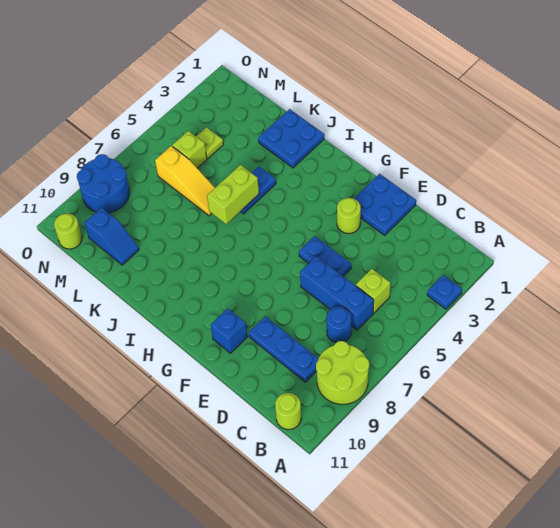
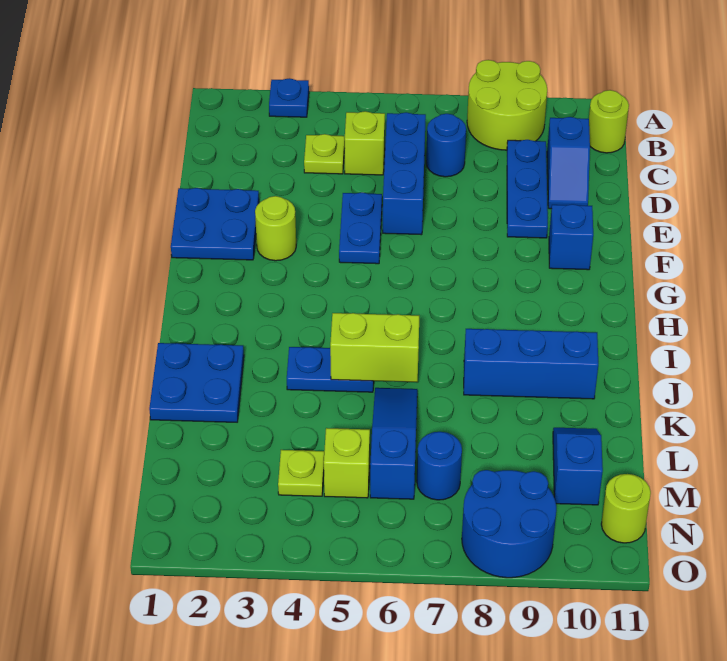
none -> lime 1x1 plate [304,134,345,174]
none -> blue 1x2 slope [547,117,590,209]
none -> blue 1x3 brick [464,329,598,399]
yellow 1x3 slope [155,146,215,216] -> blue 1x3 slope [370,388,417,499]
none -> blue 1x1 round brick [417,432,462,500]

